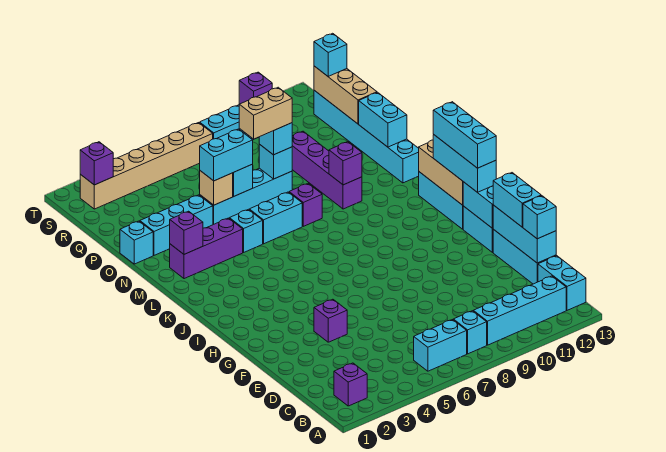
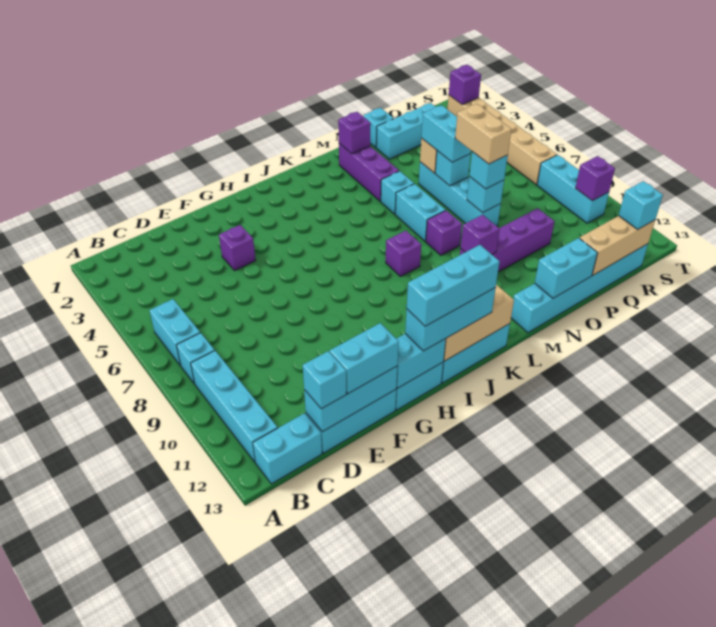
purple 1x1 brick [334,363,367,406] -> purple 1x1 brick moved to [386,231,421,276]
cyan 1x3 brick [140,195,213,255] -> cyan 1x3 brick turned to [376,103,435,159]

